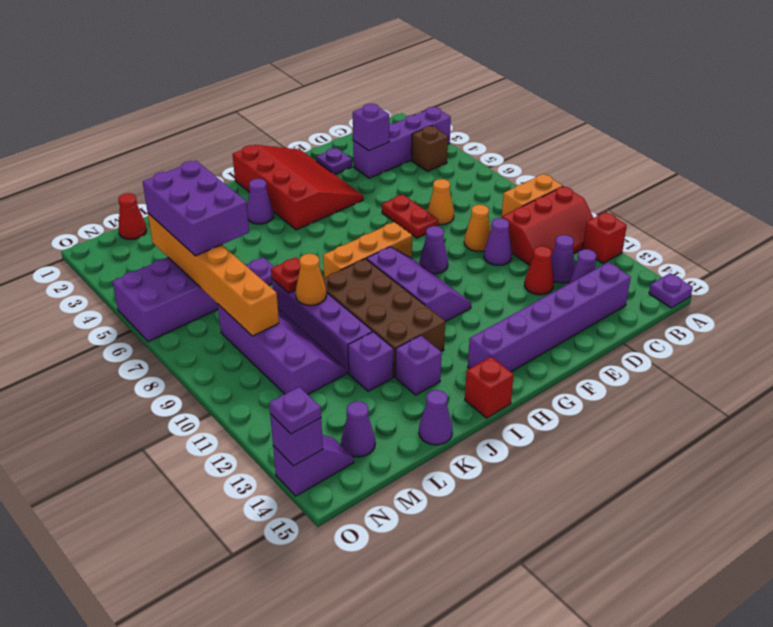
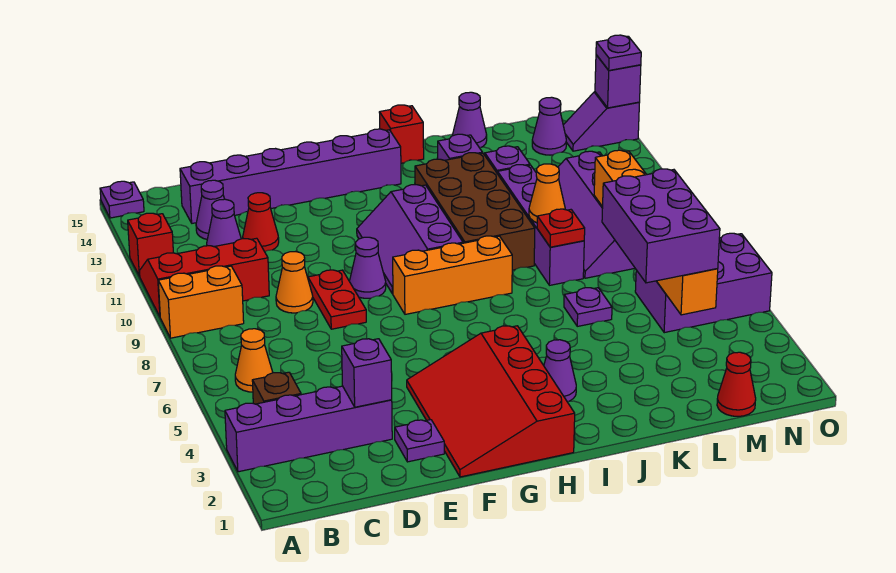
orange 1x1 cone [427,179,454,225] -> orange 1x1 cone moved to [235,329,273,392]
purple 1x1 cone [484,218,512,265] -> none
red 1x2 plate [382,195,438,238] -> red 1x2 plate moved to [308,270,366,329]

